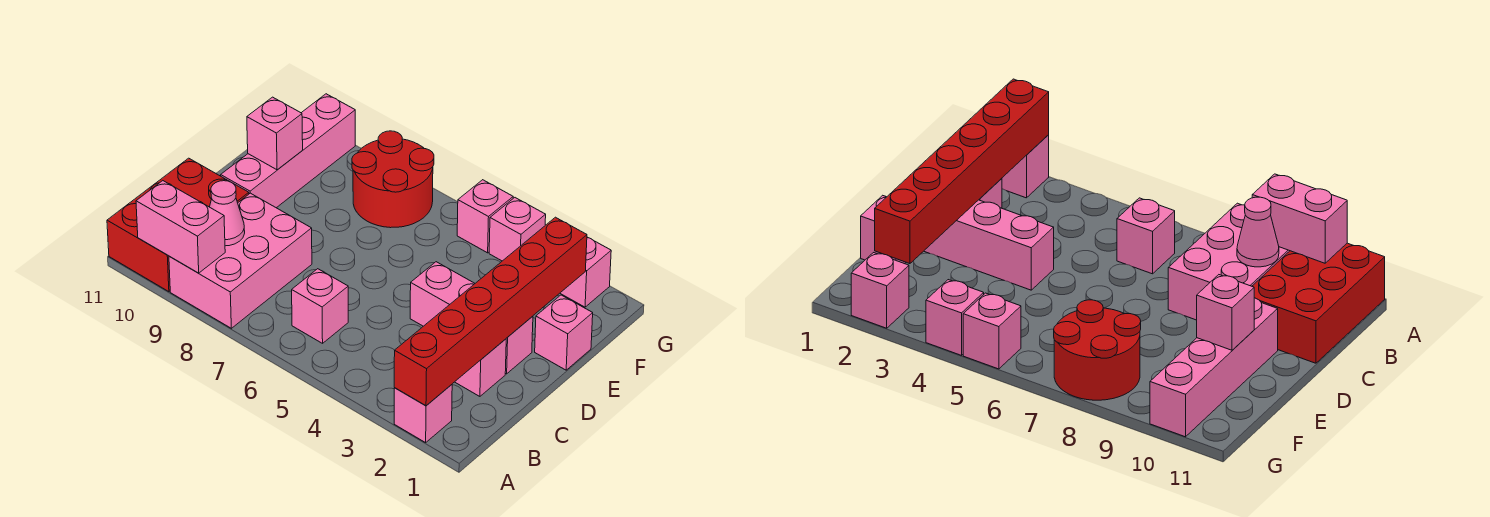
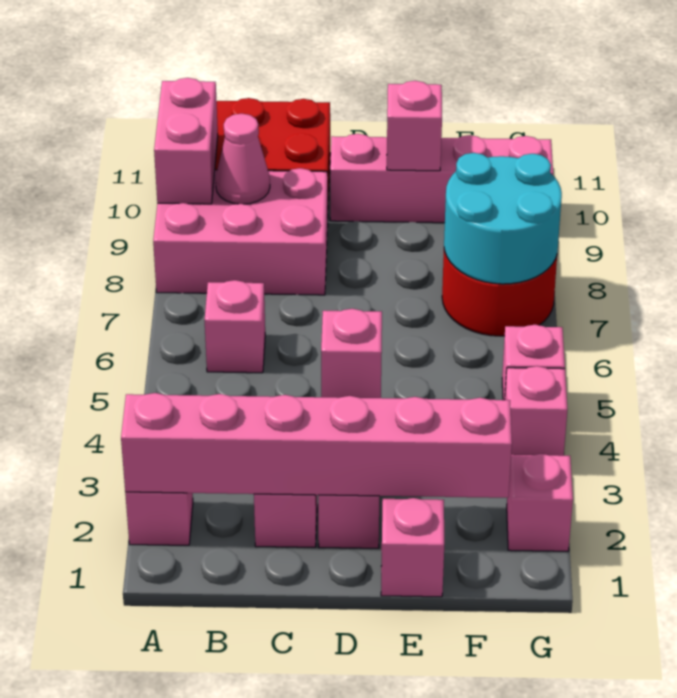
red 1x6 brick [394,217,587,406] -> pink 1x6 brick [121,393,512,498]
none -> pink 1x1 brick [321,309,382,398]
none -> cyan 2x2 round brick [444,153,562,284]

